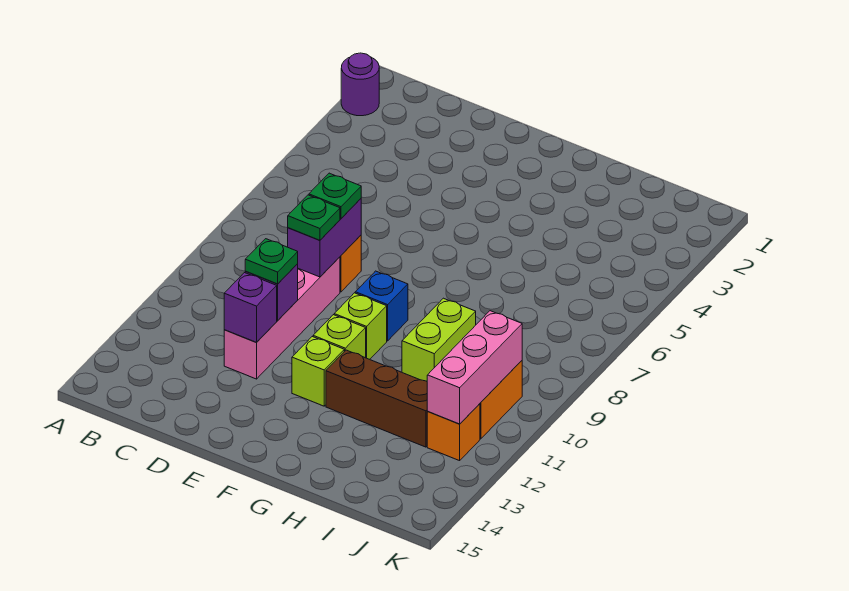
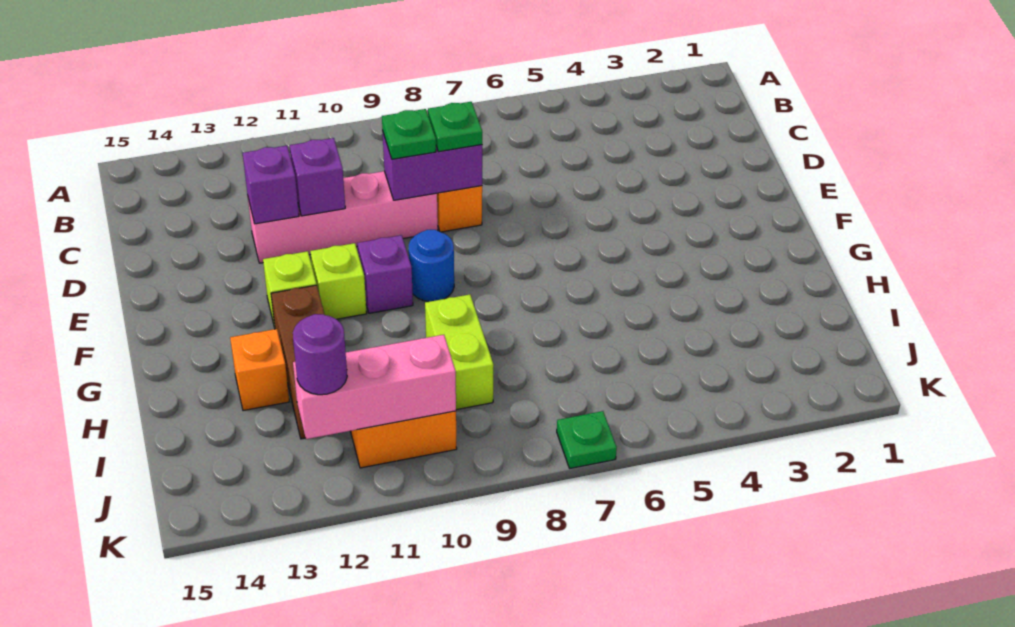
purple 1x1 round brick [341,53,379,116] -> purple 1x1 round brick moved to [293,314,347,395]
green 1x1 plate [245,239,298,284] -> green 1x1 plate moved to [557,411,617,468]
blue 1x1 brick [355,271,408,341] -> blue 1x1 round brick [408,230,454,302]
lime 1x1 brick [334,293,387,359] -> purple 1x1 brick [357,235,413,313]
lime 1x2 brick [402,298,476,381] -> lime 1x2 brick turned to [425,294,494,410]
orange 1x1 brick [427,404,480,461] -> orange 1x1 brick moved to [230,329,289,411]

